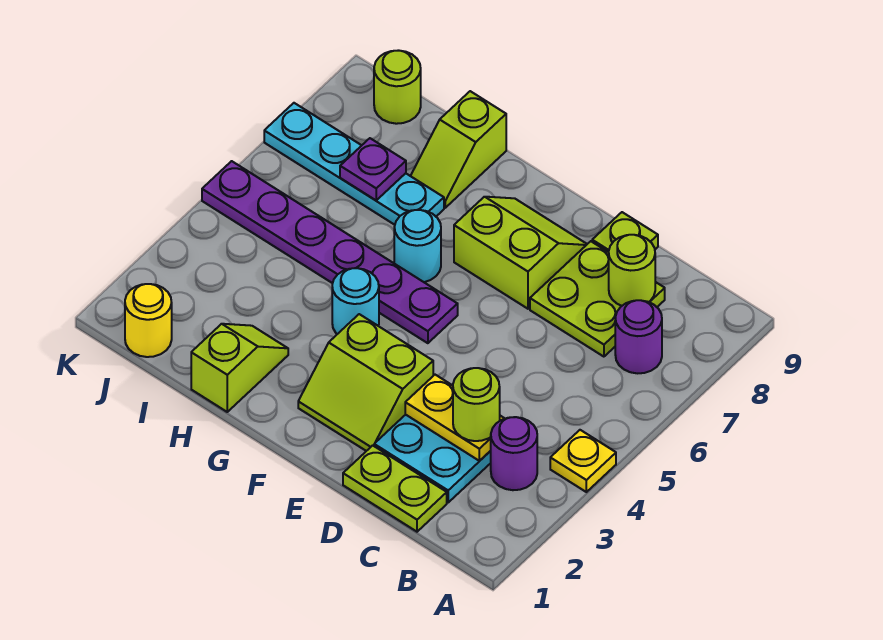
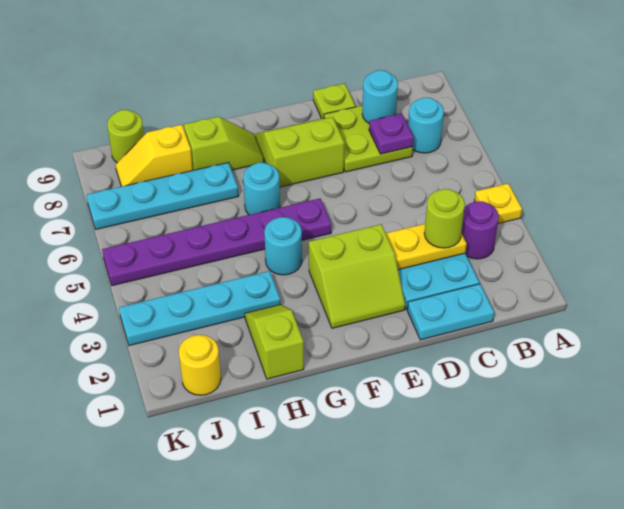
purple 1x1 round brick [615,300,662,373] -> cyan 1x1 round brick [408,98,444,153]
lime 1x2 plate [343,445,447,532] -> cyan 1x2 plate [407,284,494,340]
lime 1x1 round brick [609,235,655,306] -> cyan 1x1 round brick [362,70,398,123]
none -> cyan 1x4 plate [119,271,281,346]
lime 1x2 slope [411,91,506,208] -> lime 1x2 slope turned to [184,117,264,170]
purple 1x1 plate [340,138,406,200] -> purple 1x1 plate moved to [369,113,414,154]
none -> yellow 1x2 slope [116,125,193,186]

